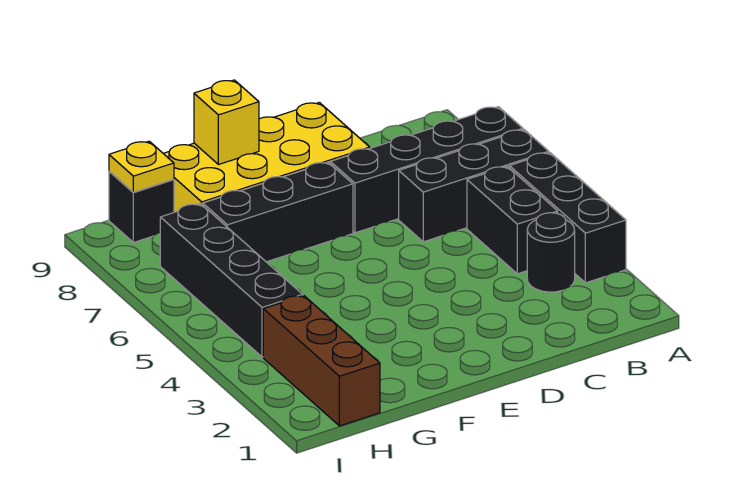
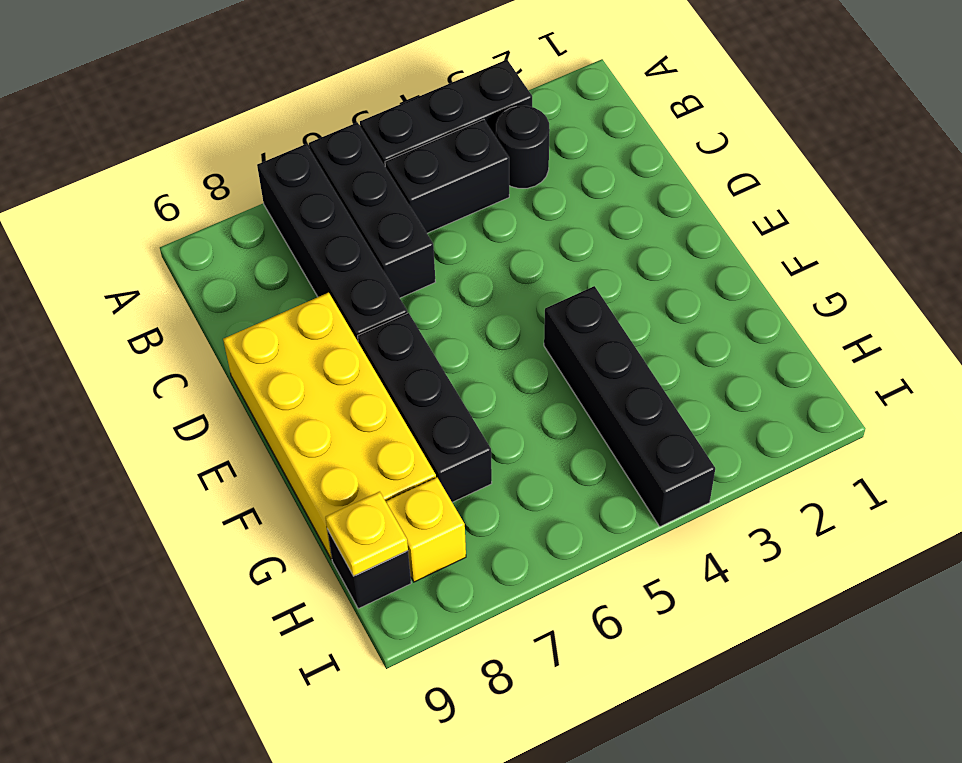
yellow 1x1 brick [194,80,259,165] -> yellow 1x1 brick moved to [386,477,466,582]
brown 1x3 brick [263,296,380,426] -> none
black 1x4 brick [160,204,303,357] -> black 1x4 brick turned to [544,286,715,526]

